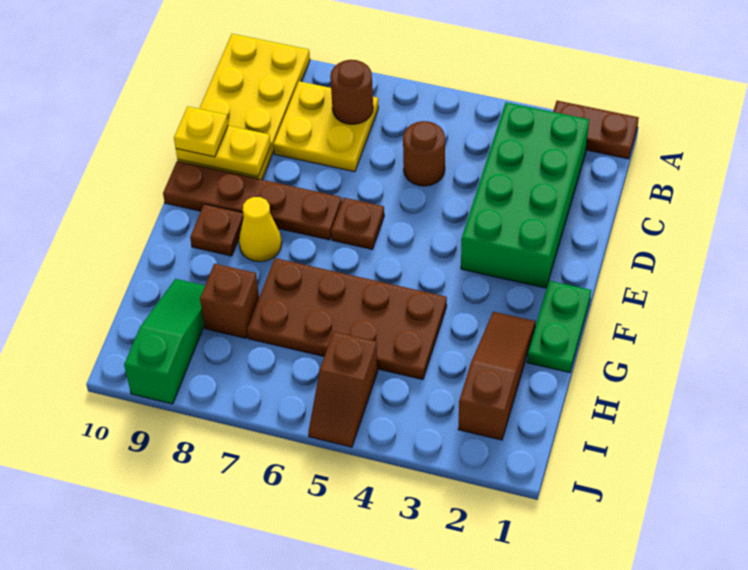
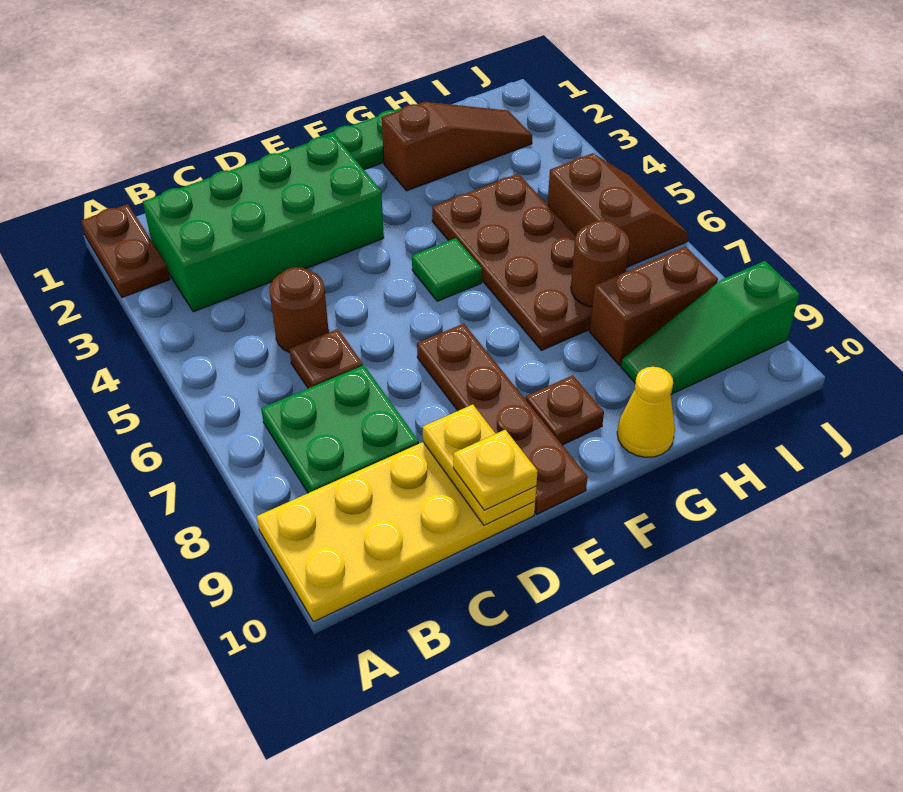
yellow 2x2 plate [274,81,378,172] -> green 2x2 plate [261,365,419,493]
brown 1x1 round brick [330,60,373,124] -> brown 1x1 round brick moved to [571,220,630,307]
brown 1x1 plate [331,198,384,249] -> brown 1x1 plate moved to [289,329,363,388]
none -> green 1x1 tile [412,238,482,301]
yellow 1x1 cone [239,197,282,262] -> yellow 1x1 cone moved to [617,367,675,457]
brown 1x3 slope [458,312,536,440] -> brown 1x3 slope turned to [382,102,532,191]
brown 1x1 brick [200,264,259,338] -> brown 1x2 brick [590,247,718,365]
brown 1x2 slope [308,332,378,447] -> brown 2x2 slope [547,153,689,268]

